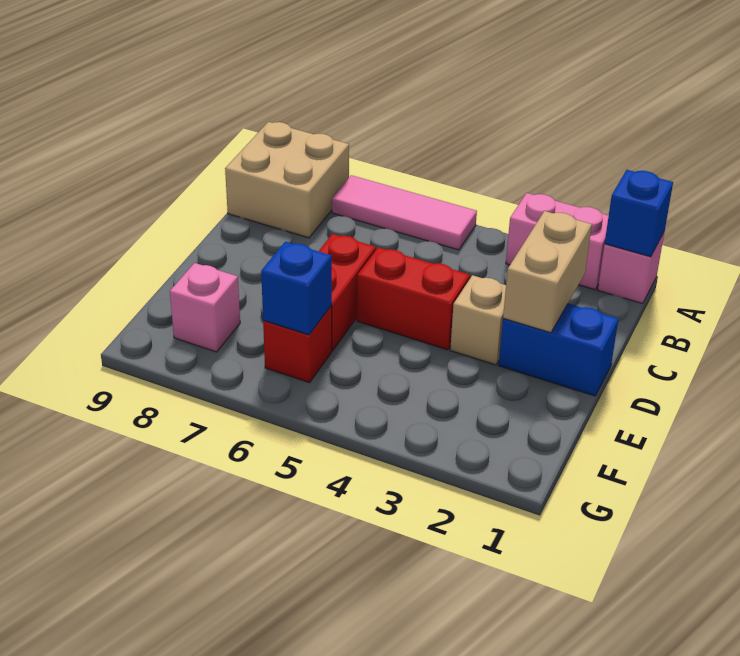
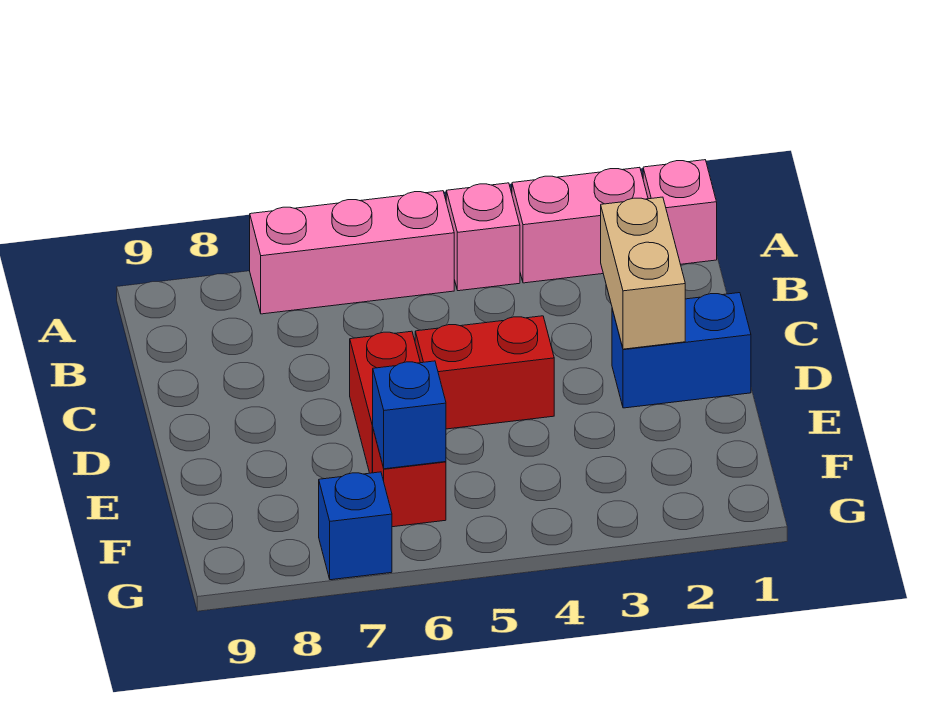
blue 1x1 brick [605,170,673,257] -> blue 1x1 brick moved to [319,472,392,580]
pink 1x3 tile [332,175,477,250] -> pink 1x3 brick [250,191,454,314]
tan 2x2 brick [225,122,349,238] -> none
tan 1x1 brick [450,275,506,365] -> none
pink 1x1 brick [170,263,240,352] -> pink 1x1 brick moved to [446,183,520,291]

